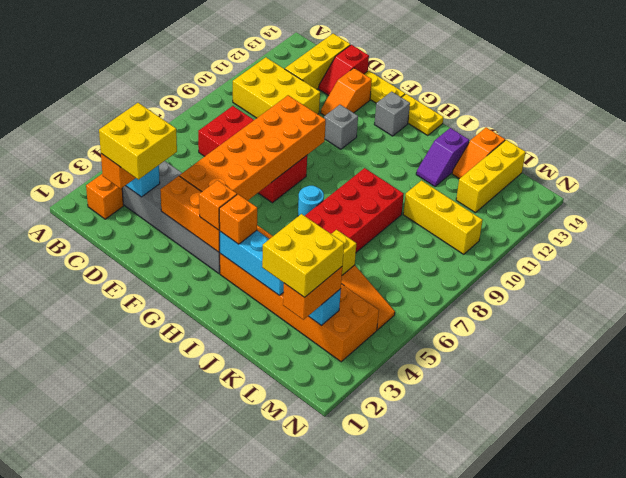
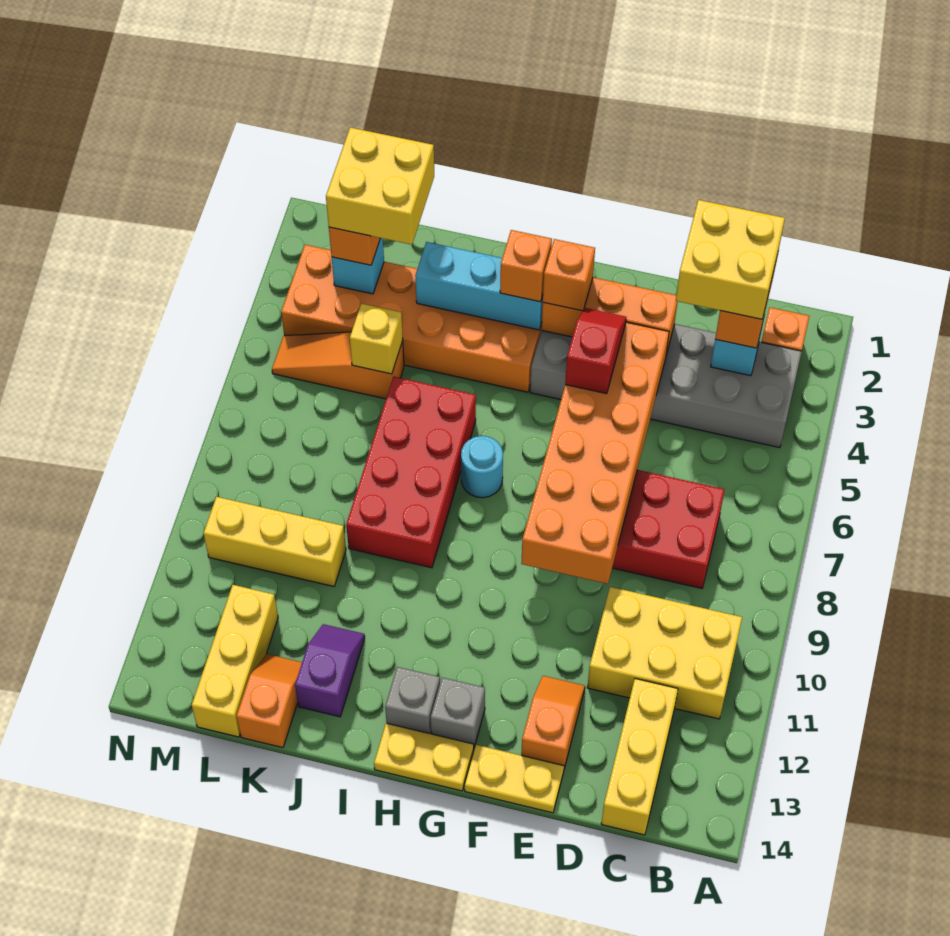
red 1x2 slope [319,45,369,96] -> red 1x2 slope moved to [565,308,627,394]
grey 1x1 brick [324,105,358,149] -> grey 1x1 brick moved to [385,667,440,734]

